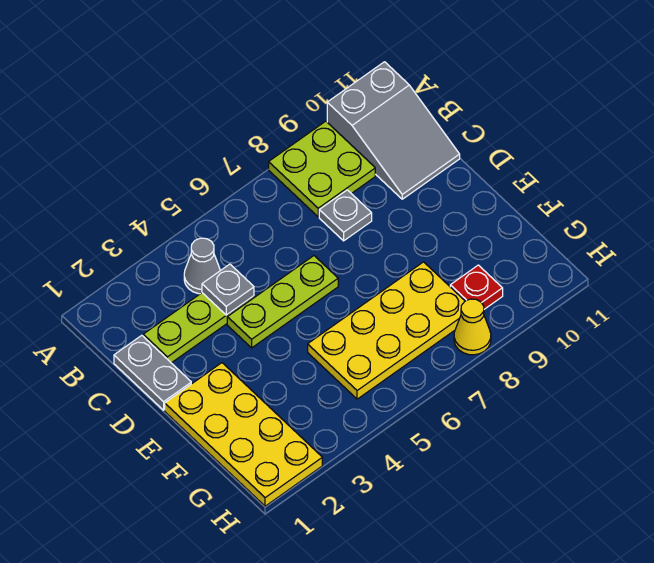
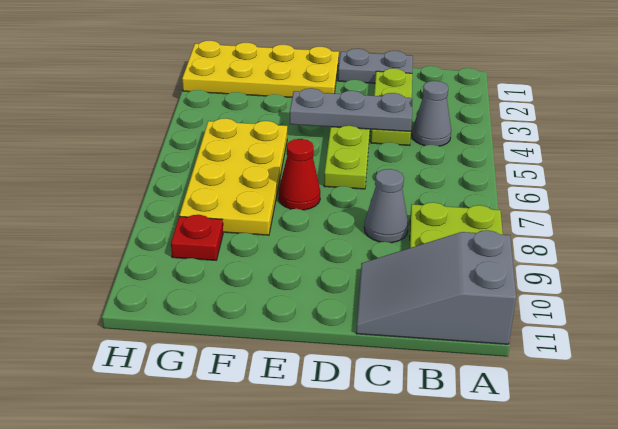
grey 1x1 plate [202,264,254,315] -> grey 1x3 plate [290,88,413,131]
grey 1x1 plate [319,190,372,241] -> grey 1x1 cone [364,169,408,243]
none -> red 1x1 cone [279,139,320,210]
yellow 1x1 cone [454,299,491,355] -> none

